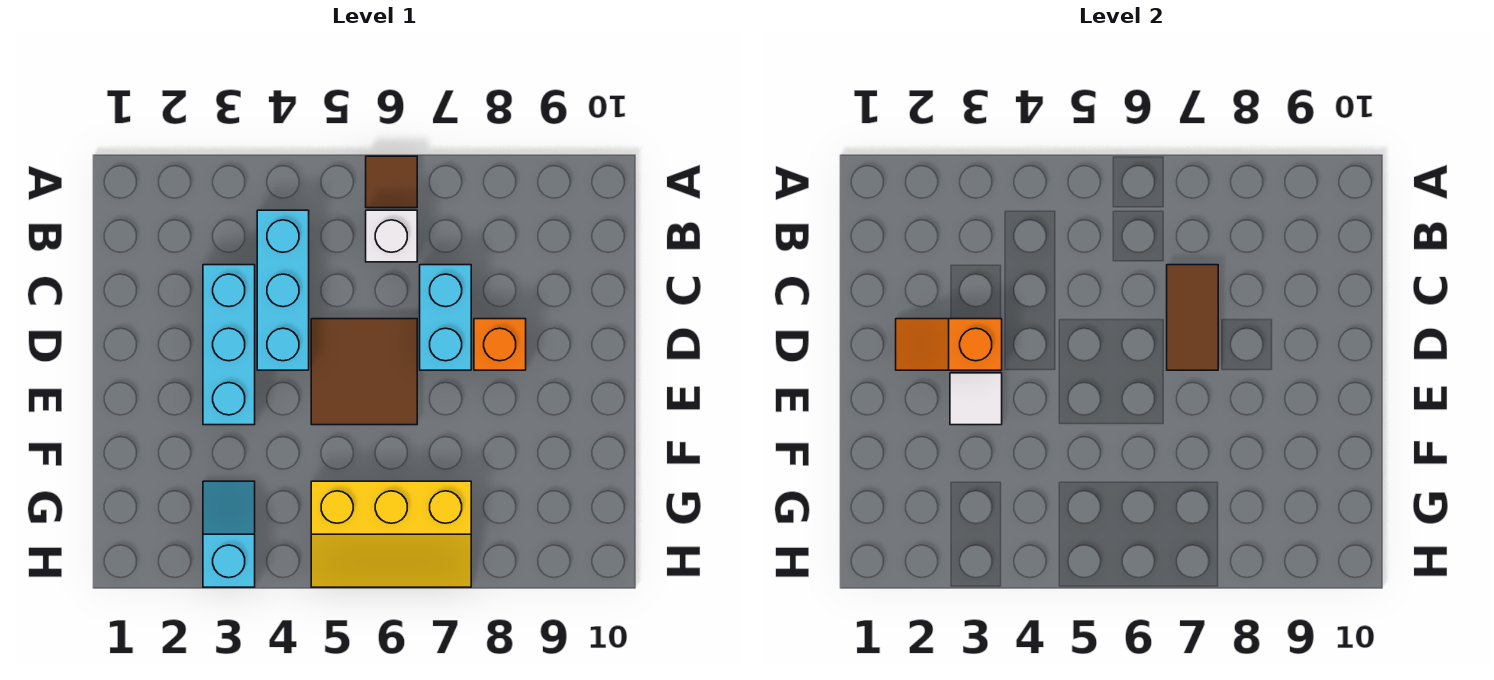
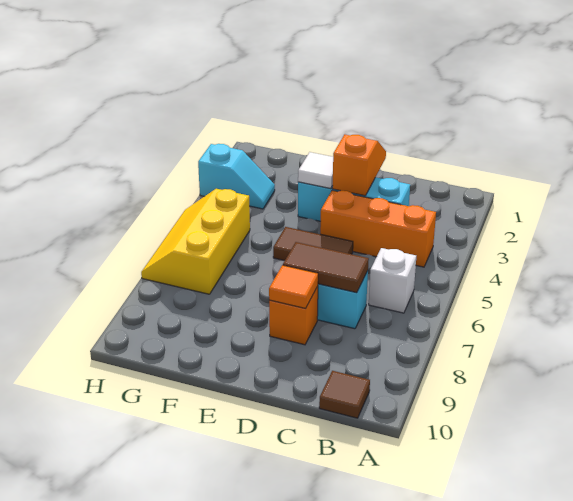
brown 1x1 tile [366,156,417,208] -> brown 1x1 tile moved to [319,371,370,418]
cyan 1x3 brick [257,210,309,370] -> orange 1x3 brick [320,190,436,267]
brown 2x2 tile [311,319,417,425] -> brown 1x2 tile [273,227,353,261]
none -> orange 1x1 tile [269,265,318,308]

